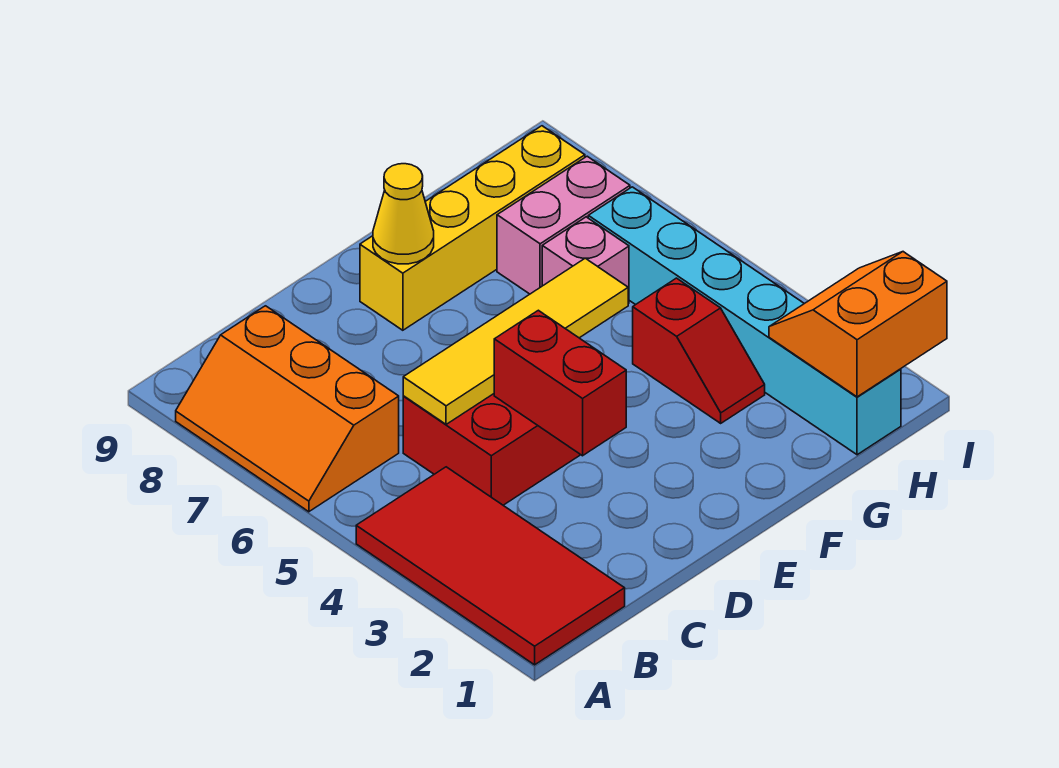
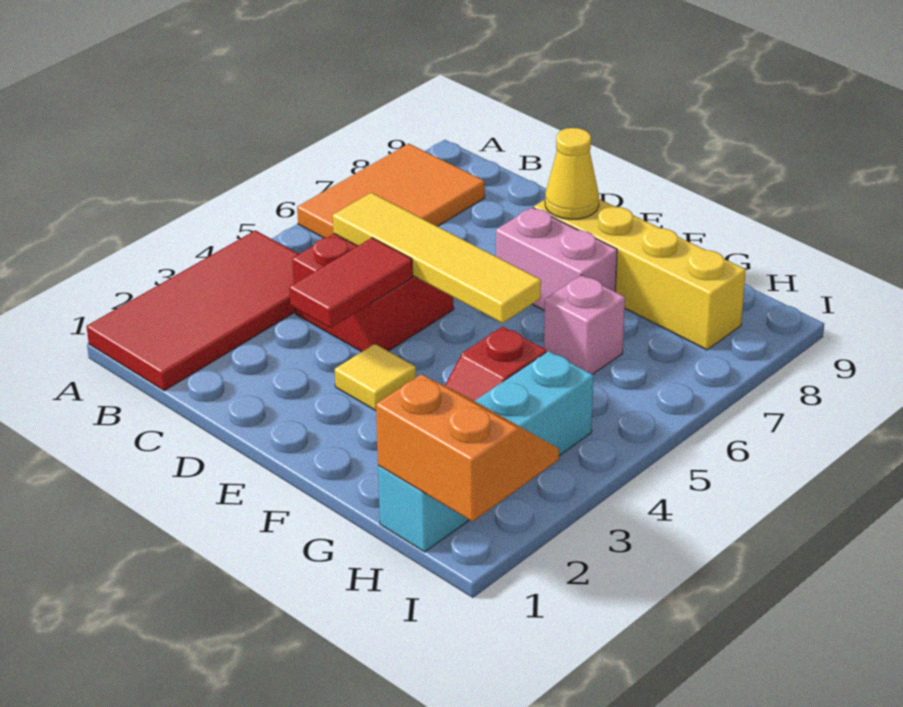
orange 2x3 slope [176,306,399,512] -> orange 2x3 tile [297,144,485,238]
red 1x2 brick [494,310,626,456] -> red 1x2 tile [289,238,413,328]
none -> yellow 1x1 tile [335,344,416,411]
pink 1x2 brick [497,156,630,294] -> pink 1x2 brick moved to [496,207,617,310]
cyan 1x6 brick [588,187,901,455] -> cyan 1x4 brick [378,351,593,552]

